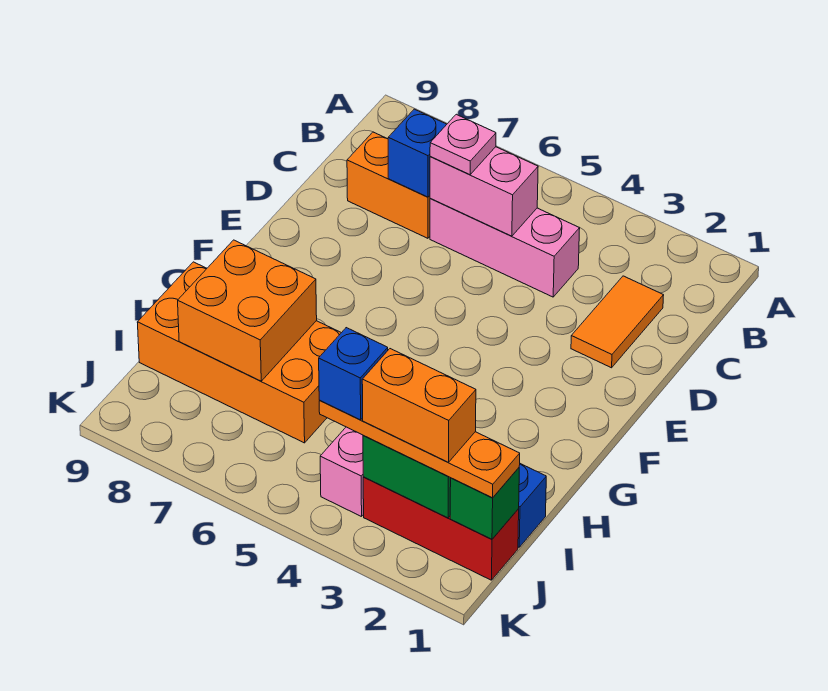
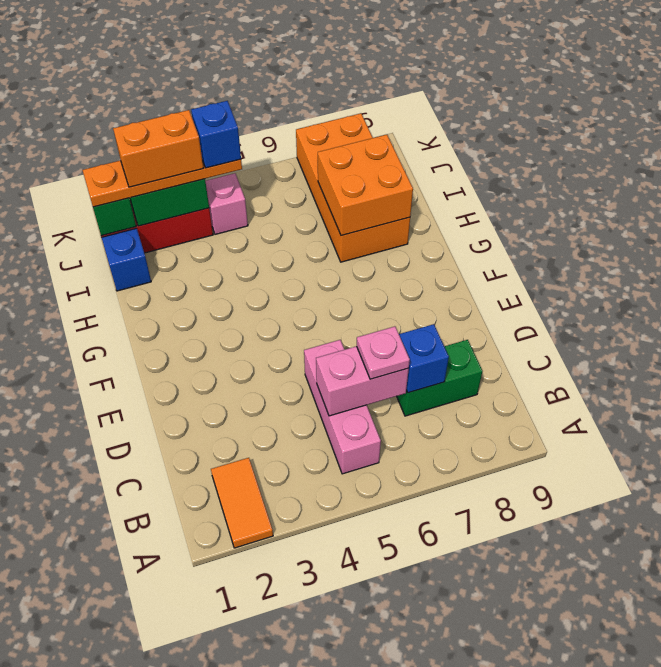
orange 1x2 tile [571,276,664,368] -> orange 1x2 tile moved to [211,458,273,548]
pink 1x3 brick [430,199,580,297] -> pink 1x3 brick turned to [304,340,381,474]
orange 1x2 brick [347,132,430,238] -> green 1x2 brick [397,340,483,416]
orange 2x4 brick [137,262,341,443] -> orange 2x4 brick turned to [296,113,410,262]

